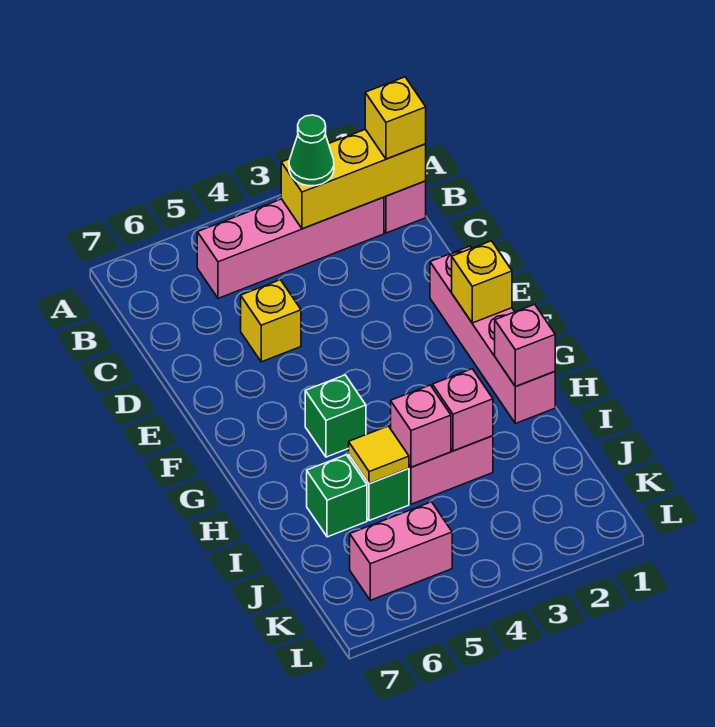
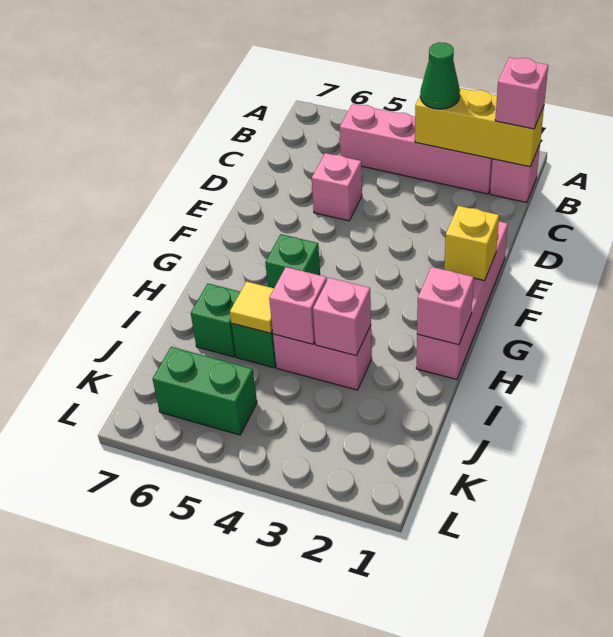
yellow 1x1 brick [365,77,426,159] -> pink 1x1 brick [495,57,548,129]
yellow 1x1 brick [241,280,301,362] -> pink 1x1 brick [312,153,362,221]
pink 1x2 brick [350,502,452,600] -> green 1x2 brick [153,347,257,435]

